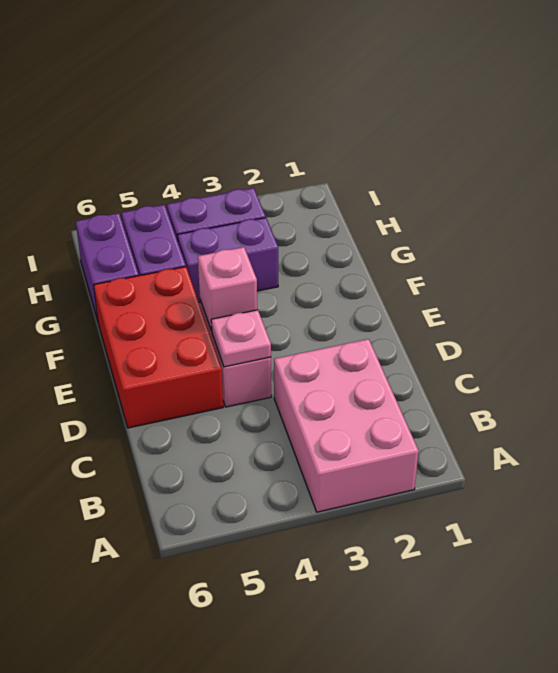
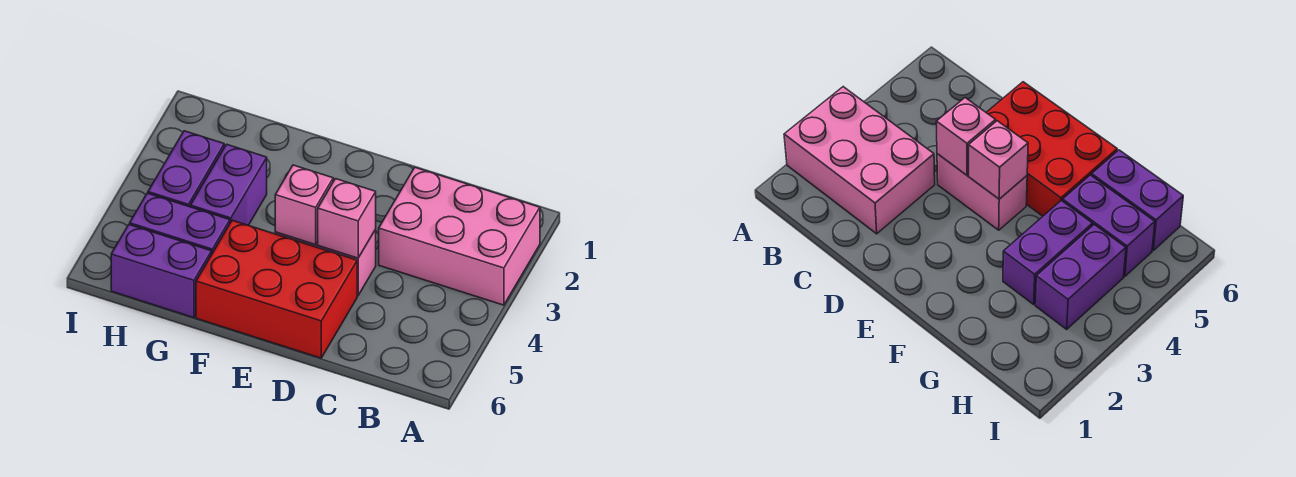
pink 1x1 plate [211,310,271,367] -> pink 1x1 brick [318,179,376,258]

